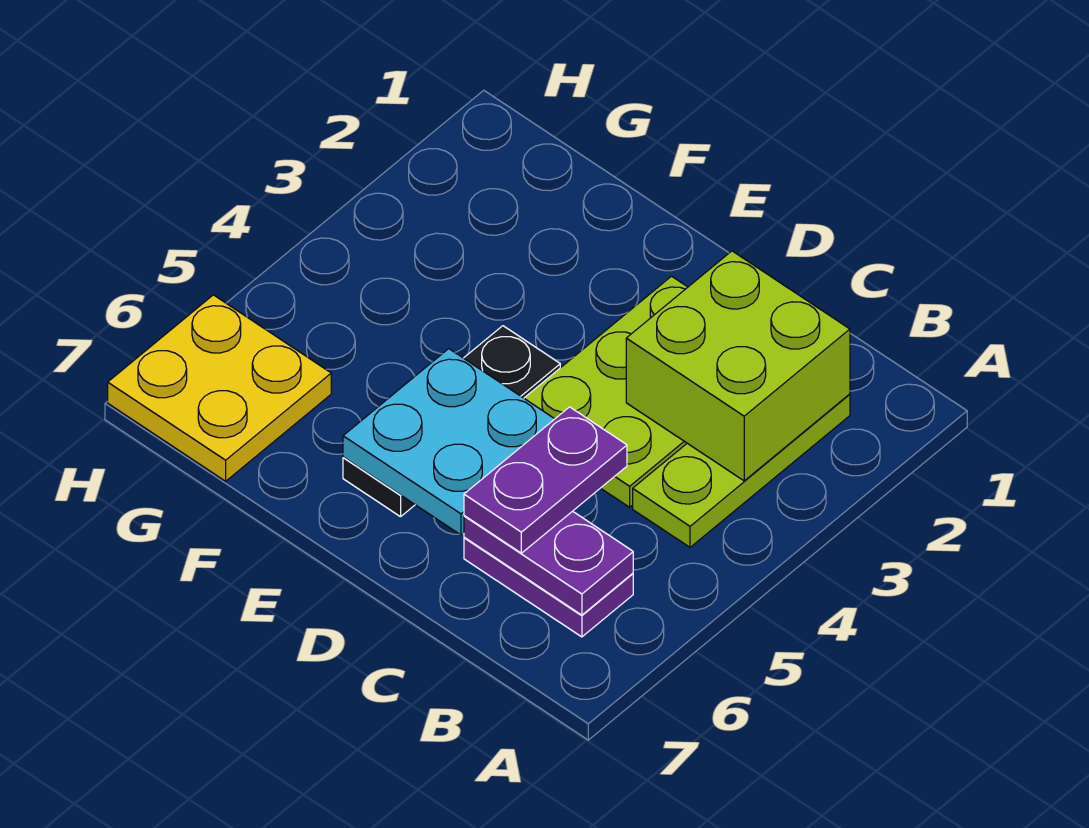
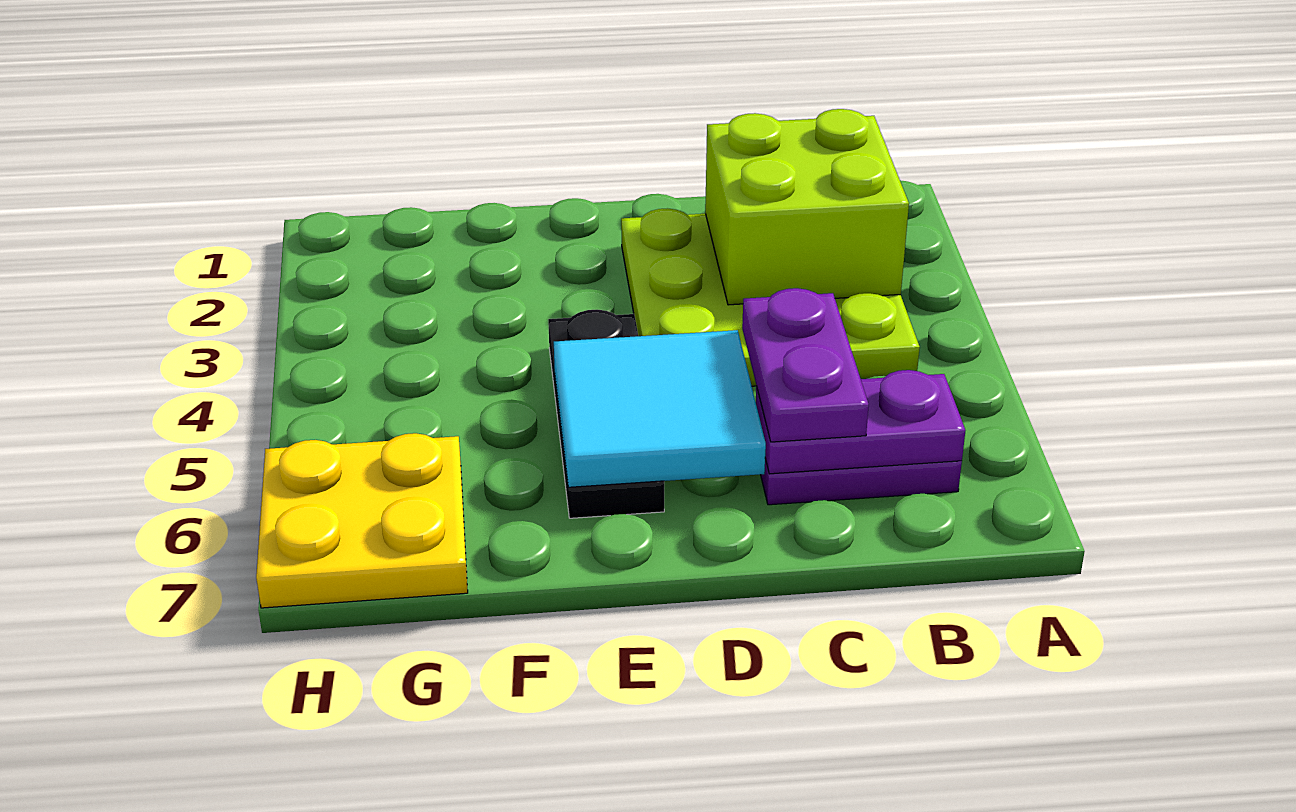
cyan 2x2 plate [343,349,554,535] -> cyan 2x2 tile [554,330,766,487]

